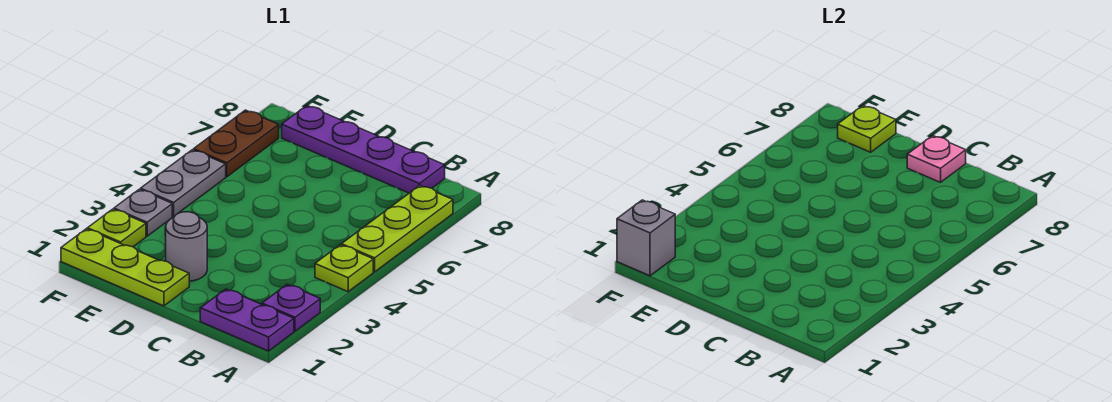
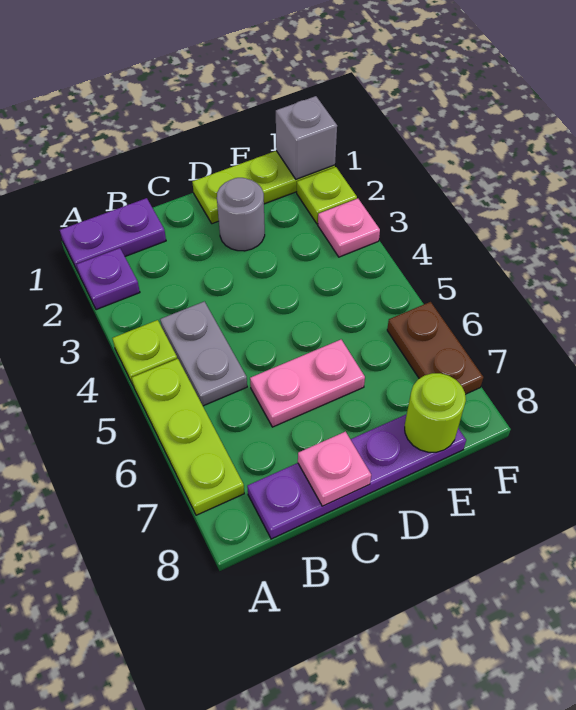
none -> pink 1x2 plate [250,340,365,427]
lime 1x1 plate [838,106,896,152] -> lime 1x1 round brick [405,373,466,452]
grey 1x1 plate [114,189,172,236] -> pink 1x1 plate [318,199,380,257]
grey 1x2 plate [141,150,226,216] -> grey 1x2 plate moved to [160,301,247,406]

